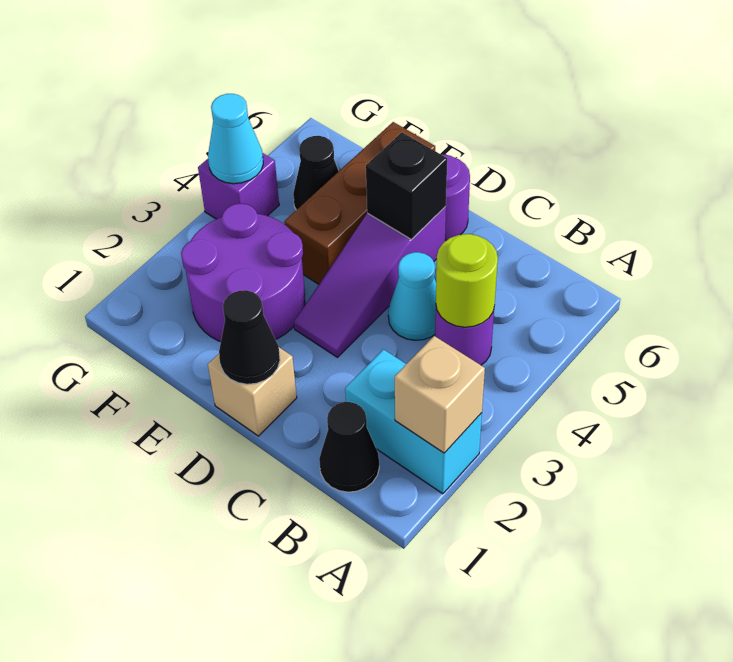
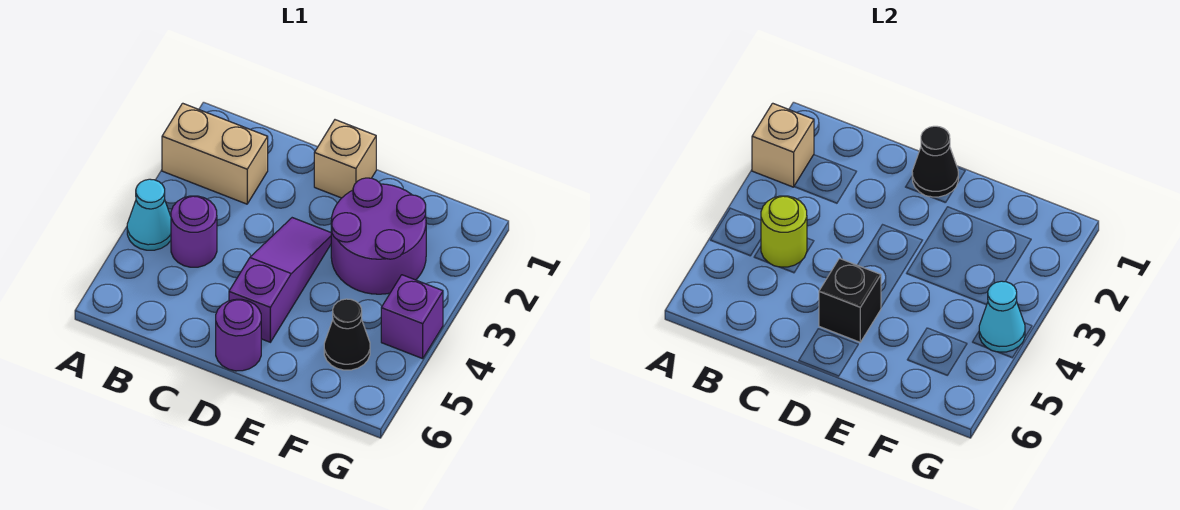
cyan 1x2 brick [345,349,482,494] -> tan 1x2 brick [162,103,268,204]
black 1x1 cone [319,402,379,492] -> none
cyan 1x1 cone [388,252,436,340] -> cyan 1x1 cone moved to [127,179,171,250]
brown 1x3 brick [284,122,435,284] -> none

